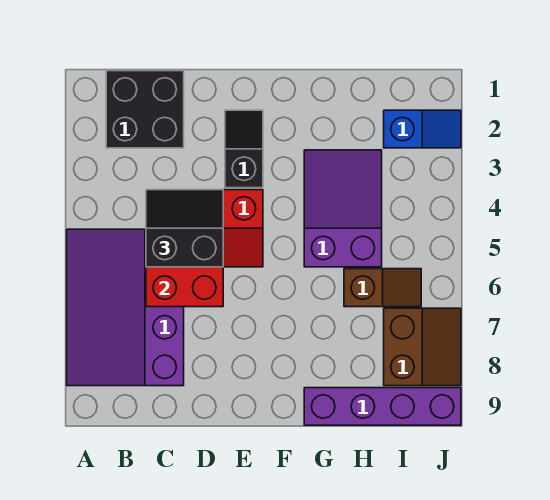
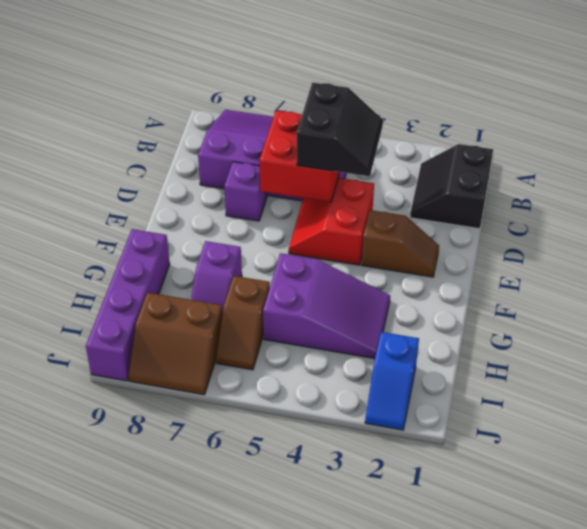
black 2x2 brick [106,71,184,148] -> black 2x2 slope [410,144,493,229]
none -> purple 1x1 brick [224,162,267,221]
black 1x2 slope [225,110,263,188] -> brown 1x2 slope [362,210,439,277]
none -> purple 1x2 slope [191,241,242,313]

